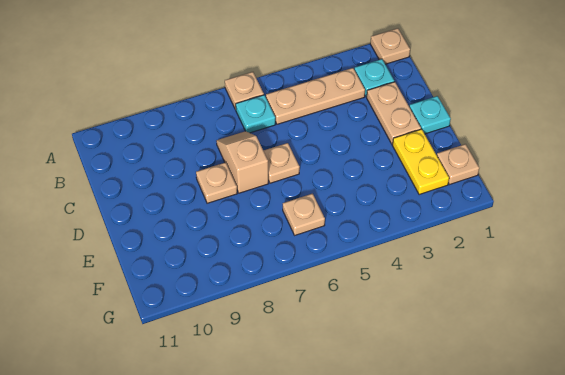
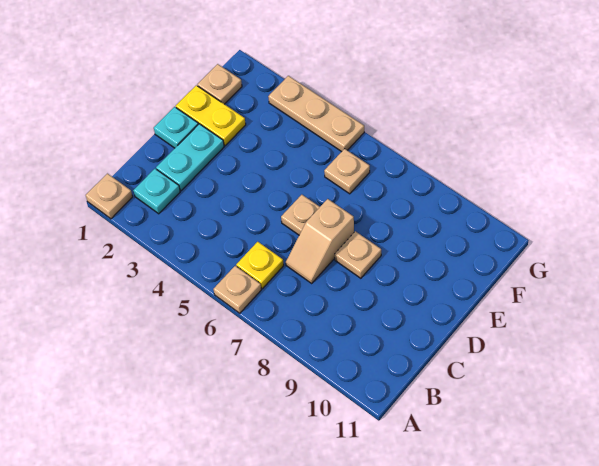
tan 1x3 plate [266,68,365,124] -> tan 1x3 plate moved to [268,76,364,152]
cyan 1x1 plate [236,95,276,133] -> yellow 1x1 plate [236,242,284,289]
tan 1x2 plate [367,82,421,144] -> cyan 1x2 plate [156,124,224,191]
yellow 1x2 plate [392,129,449,195] -> yellow 1x2 plate turned to [176,85,246,146]

